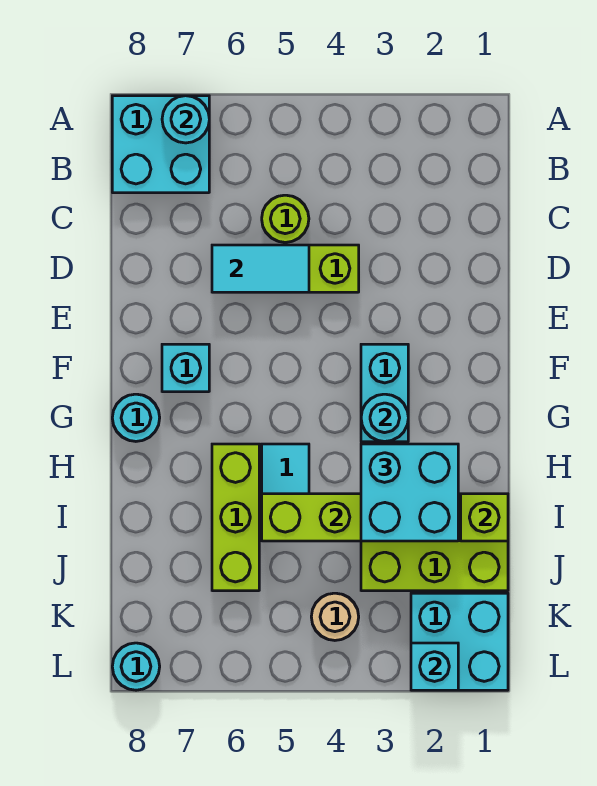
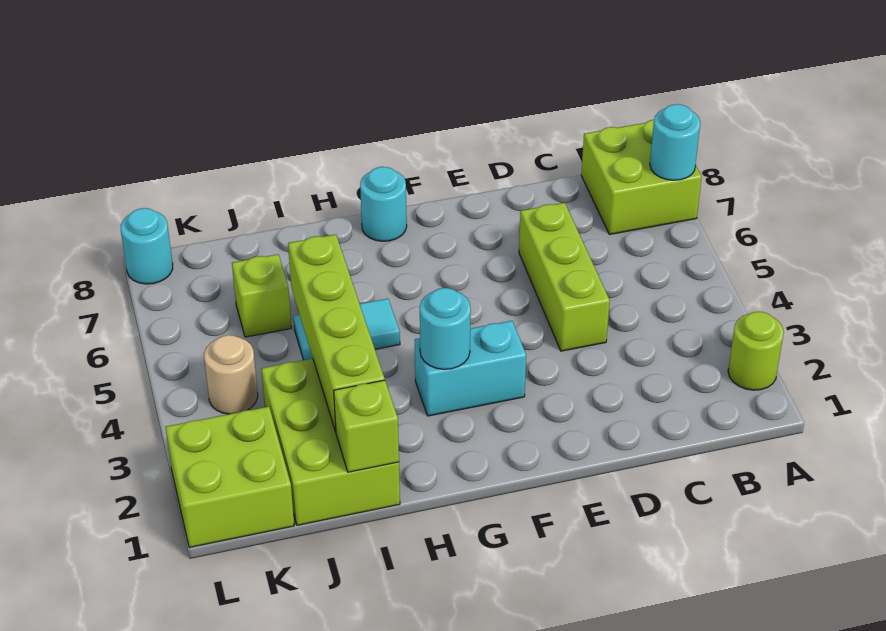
cyan 2x2 brick [112,96,209,193] -> lime 2x2 brick [581,120,702,235]
lime 1x1 round brick [262,195,309,242] -> lime 1x1 round brick moved to [728,312,784,390]
cyan 1x2 tile [212,245,309,292] -> none
cyan 1x1 brick [162,344,209,392] -> none
cyan 2x2 brick [361,444,458,541] -> none
lime 1x3 brick [212,444,259,591] -> lime 1x1 brick [232,254,291,337]
cyan 2x2 brick [411,593,508,690] -> lime 2x2 brick [165,407,294,548]
cyan 1x1 brick [411,643,458,690] -> none

